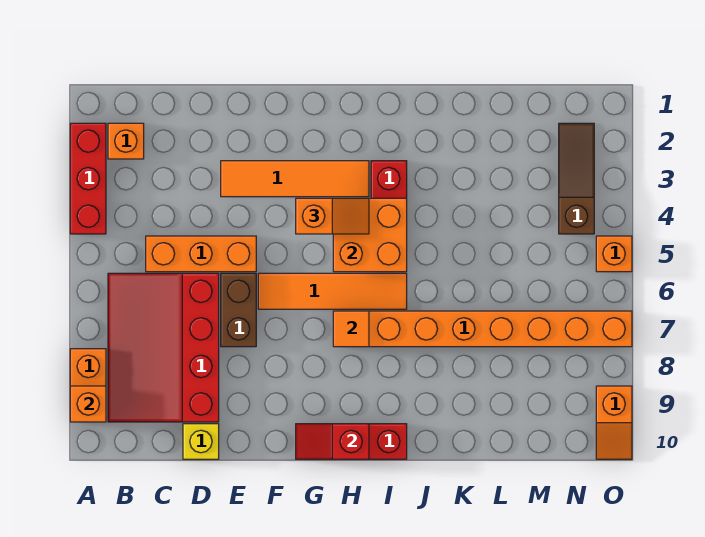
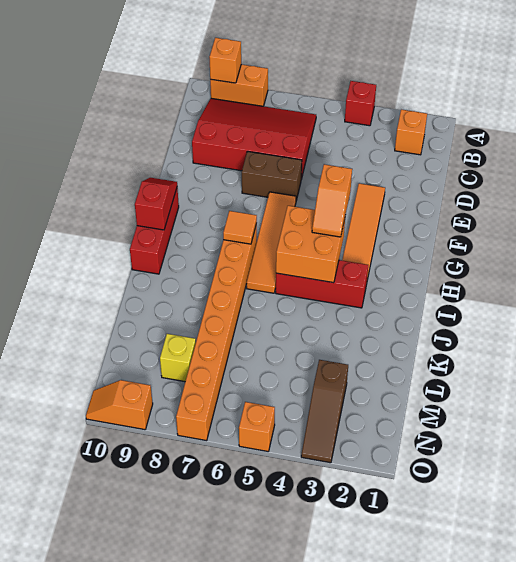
red 1x3 brick [70,123,106,234] -> red 1x1 brick [345,81,376,126]
orange 1x3 brick [146,236,256,272] -> none
yellow 1x1 brick [183,424,219,459] -> yellow 1x1 brick moved to [160,334,196,382]
brown 1x3 slope [559,123,594,234] -> brown 1x3 slope turned to [301,360,348,463]

